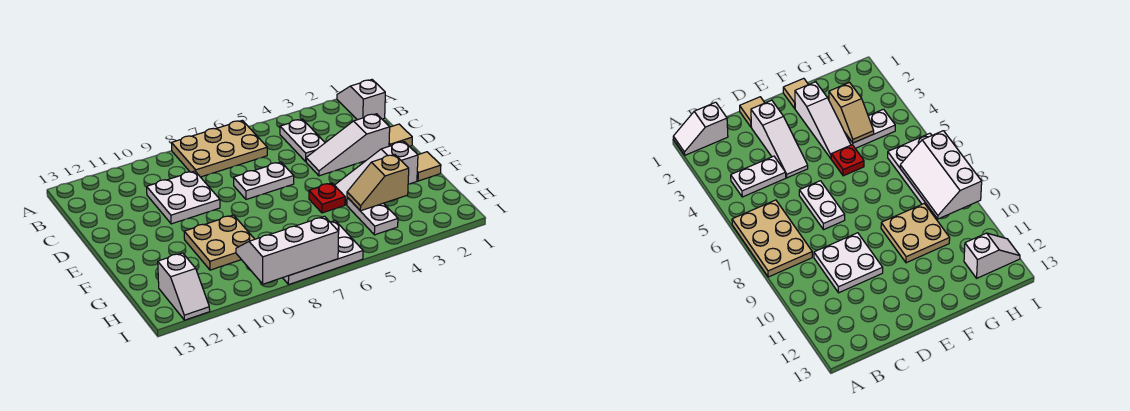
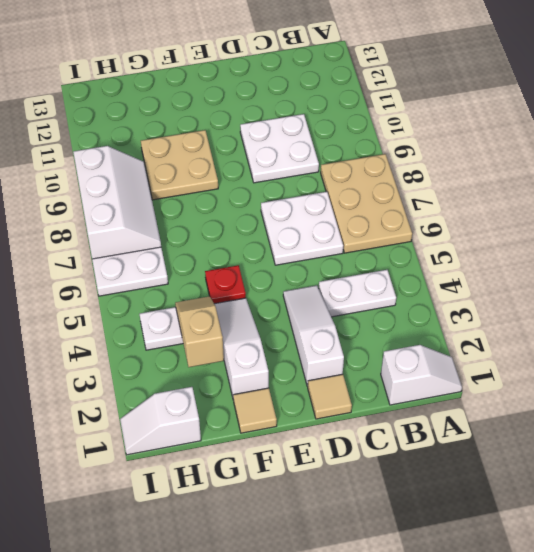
white 1x2 plate [234,162,294,199] -> white 2x2 plate [261,192,343,265]
white 1x2 slope [158,253,210,320] -> white 1x2 slope moved to [120,387,201,455]

